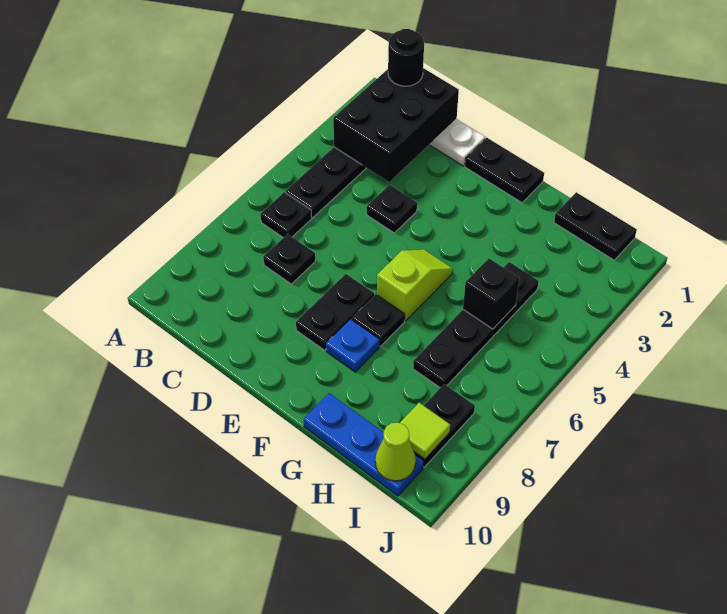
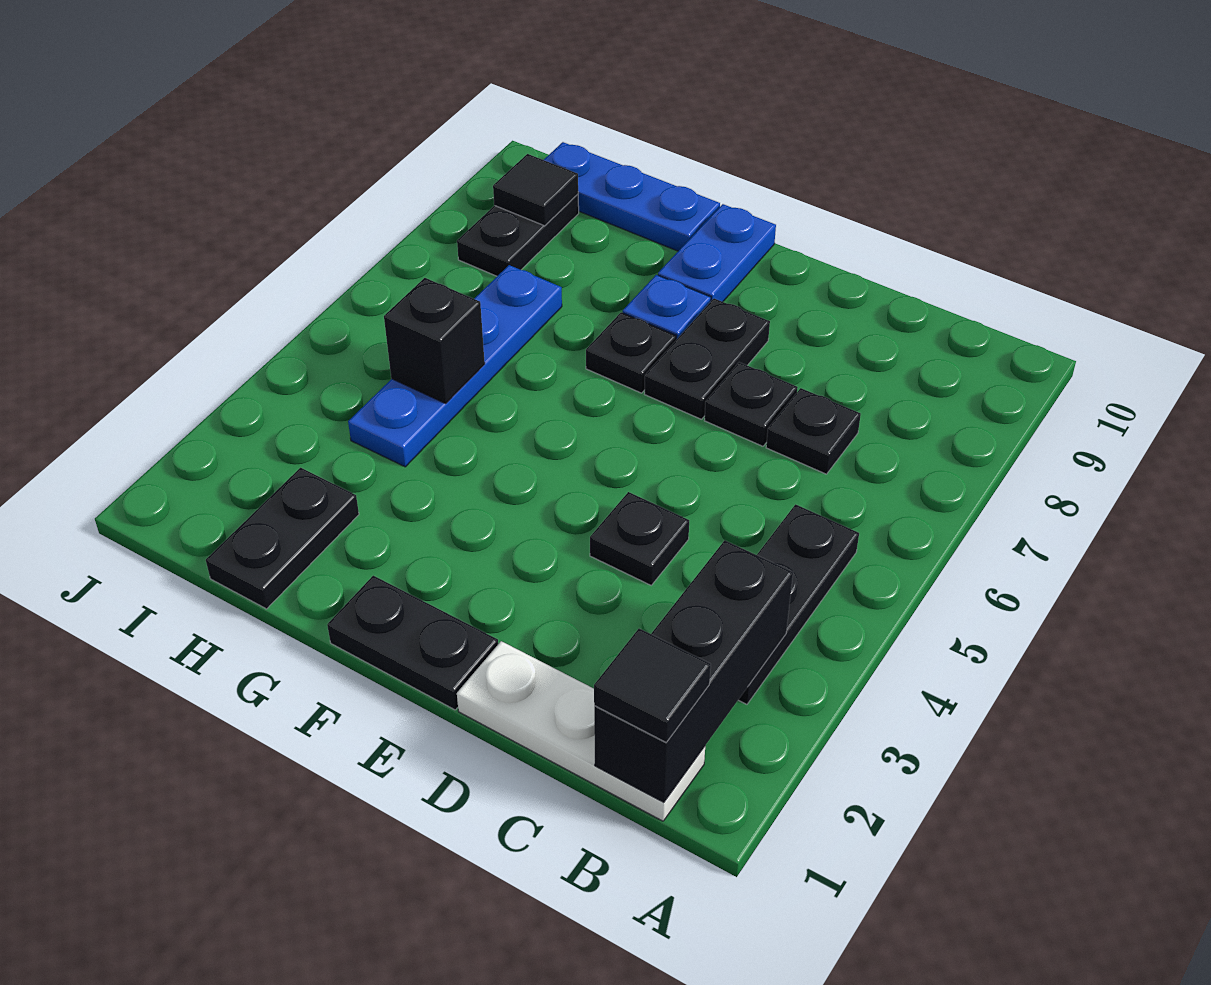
black 2x3 brick [333,68,459,182] -> black 1x3 brick [594,540,793,802]
black 1x1 round brick [388,29,424,86] -> black 1x1 tile [594,629,711,742]
black 1x1 plate [261,192,312,238] -> black 1x1 plate moved to [704,362,798,446]
lime 1x2 slope [377,250,453,321] -> none
none -> blue 1x2 plate [658,204,776,302]
black 1x2 plate [554,192,637,260] -> black 1x2 plate turned to [206,468,359,609]
black 1x4 plate [413,262,539,388] -> blue 1x4 plate [348,265,562,467]
lime 1x1 tile [400,403,450,459] -> black 1x1 tile [493,154,578,226]
lime 1x1 cone [375,423,416,481] -> none

